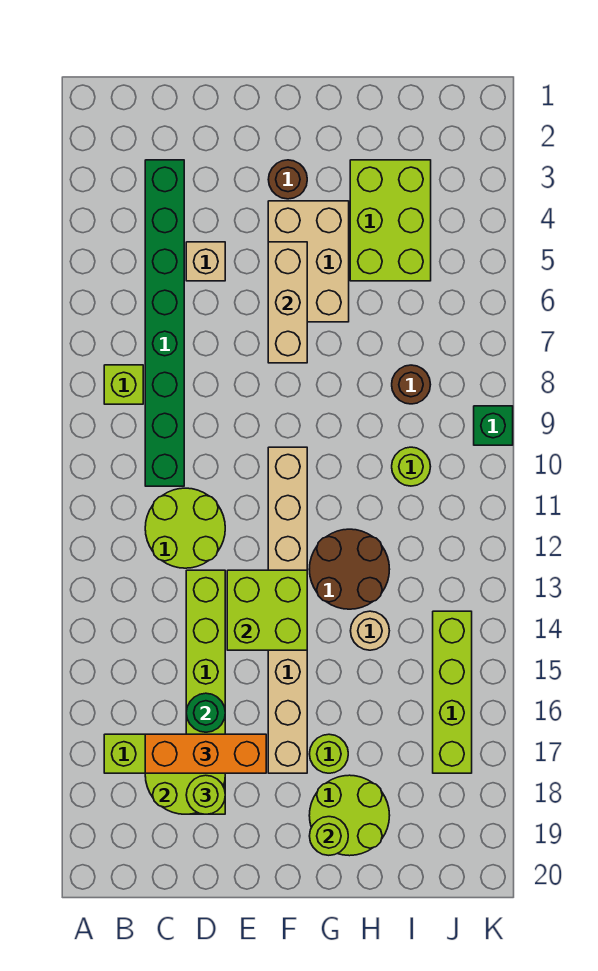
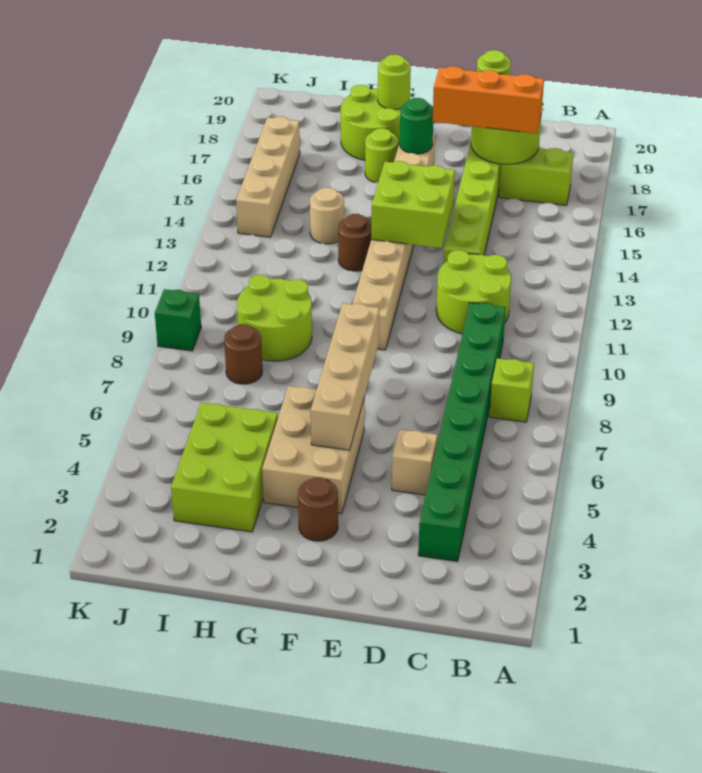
green 1x1 round brick [186,693,225,732] -> green 1x1 round brick moved to [400,98,433,154]
tan 1x3 brick [268,242,307,363] -> tan 1x4 brick [311,303,379,450]
brown 2x2 round brick [309,529,390,609] -> brown 1x1 round brick [338,214,371,271]
lime 1x1 round brick [392,447,431,486] -> lime 2x2 round brick [237,275,312,361]
lime 1x4 brick [433,611,472,773] -> tan 1x4 brick [236,117,300,237]

